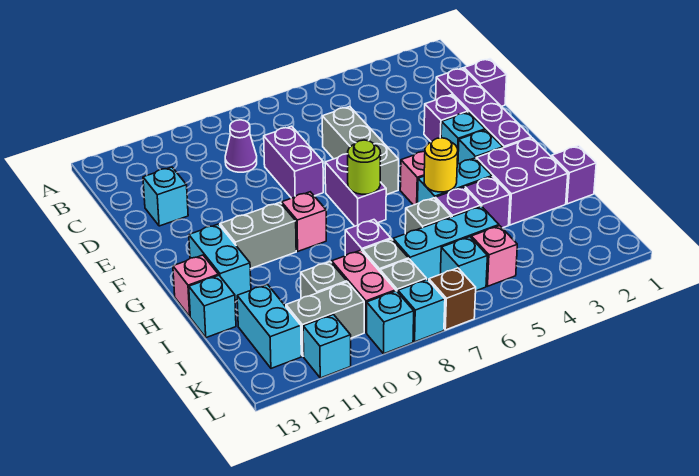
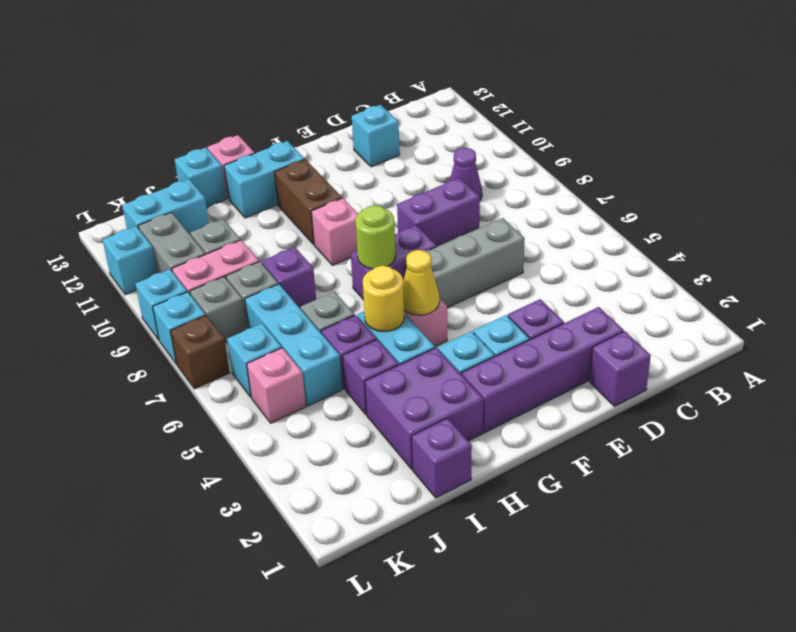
none -> yellow 1x1 cone [403,250,440,315]
grey 1x2 brick [220,203,296,269] -> brown 1x2 brick [275,159,342,245]

